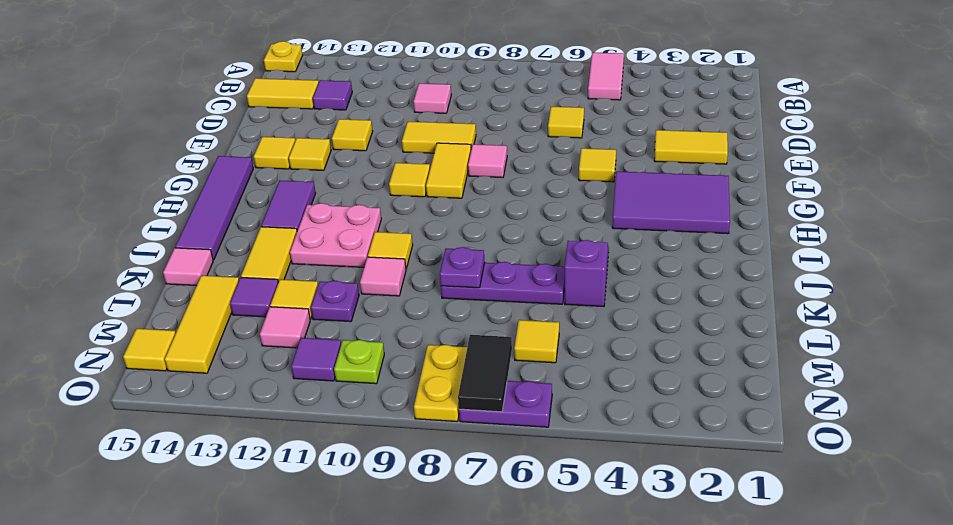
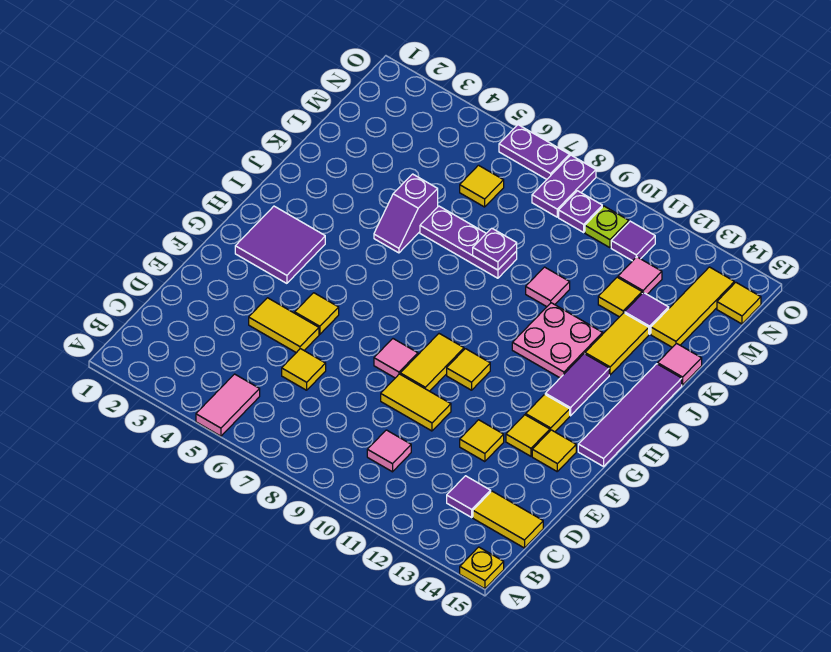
yellow 1x2 tile [654,130,728,164] -> yellow 1x2 tile moved to [249,298,319,353]
purple 2x3 tile [612,171,730,234] -> purple 2x2 tile [235,206,325,283]
yellow 1x1 tile [368,232,413,269] -> yellow 1x1 tile moved to [526,394,570,432]
purple 1x1 plate [311,281,359,322] -> purple 1x1 plate moved to [559,191,602,232]
black 1x2 tile [458,335,512,412] -> none
yellow 1x2 plate [414,345,467,422] -> purple 1x2 plate [532,155,596,217]

